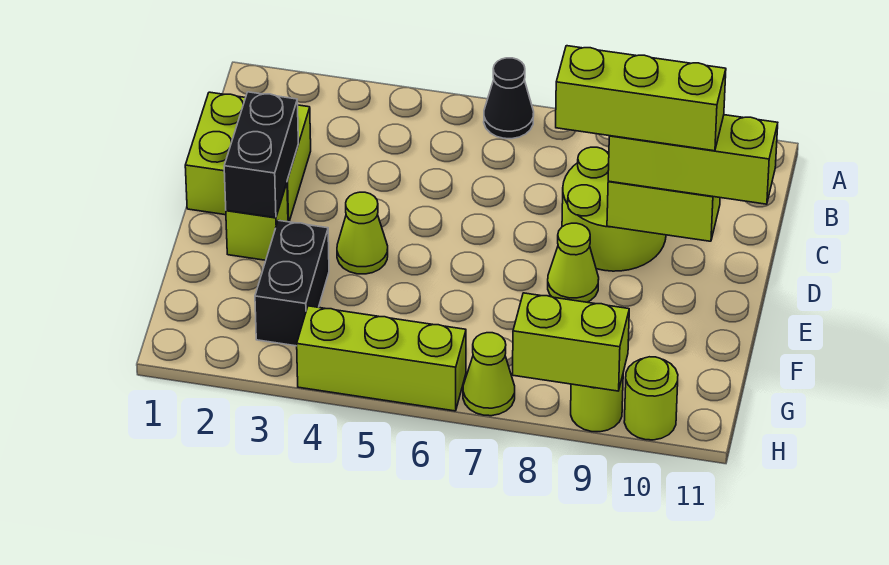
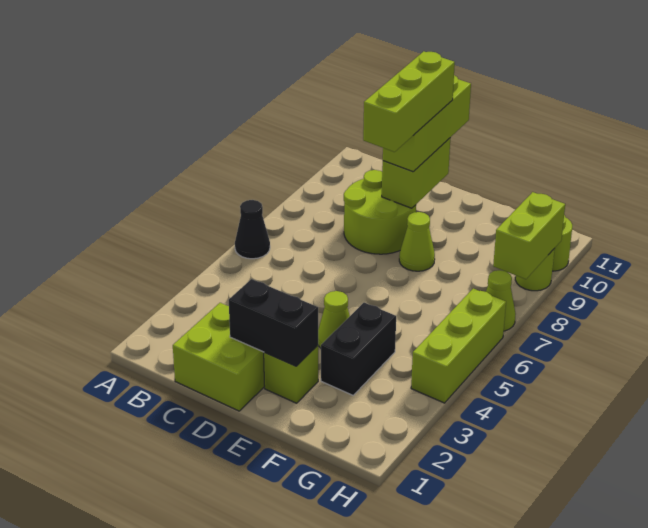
black 1x2 brick [255,220,329,346] -> black 1x2 brick turned to [321,303,396,395]

